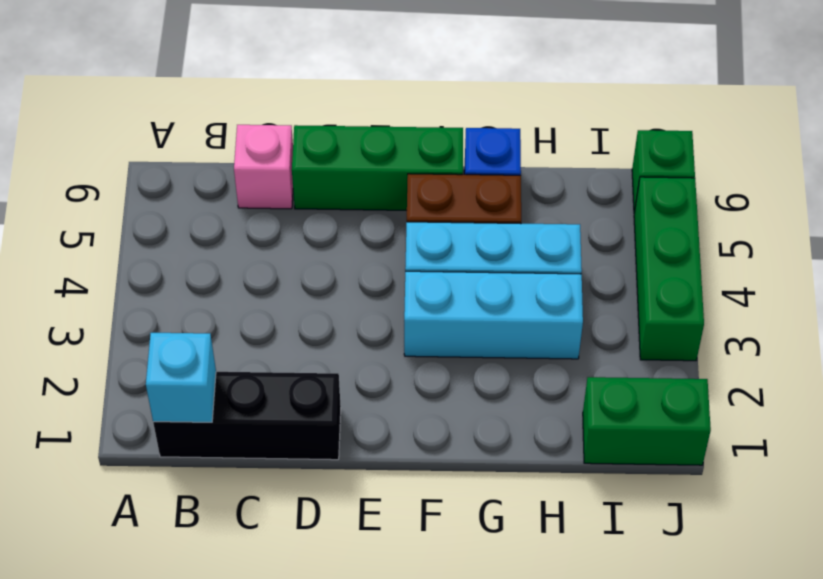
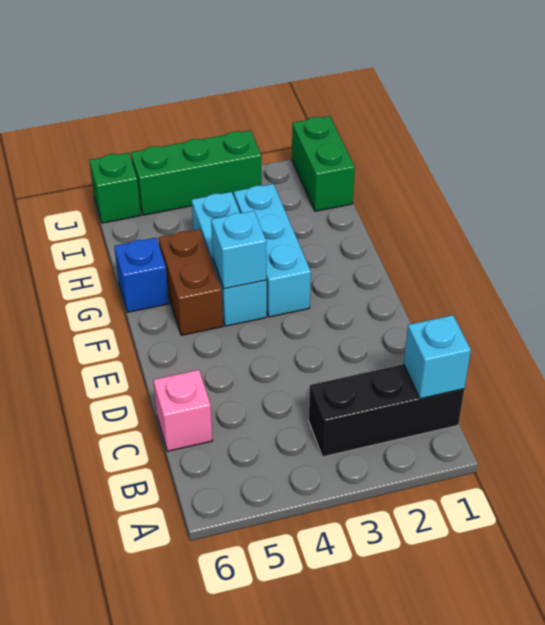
black 1x3 brick [153,372,341,460] -> black 1x3 brick turned to [309,364,464,457]
green 1x3 brick [292,125,463,210] -> none
none -> cyan 1x1 brick [211,211,267,289]

